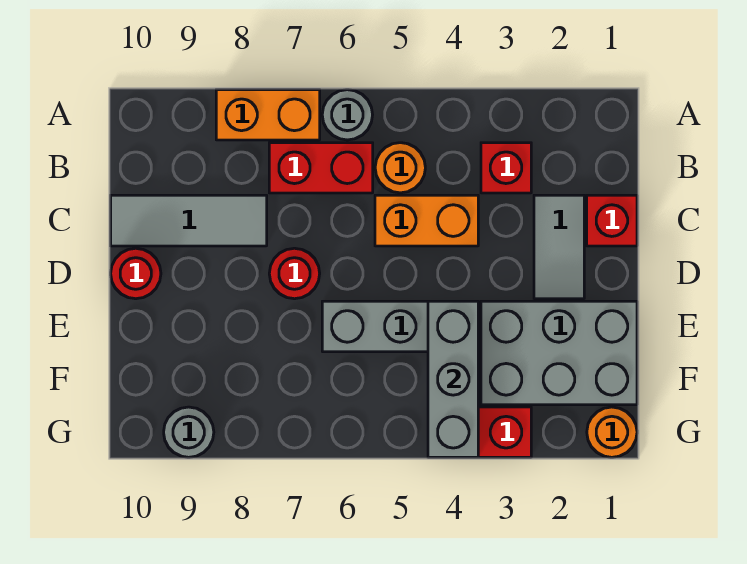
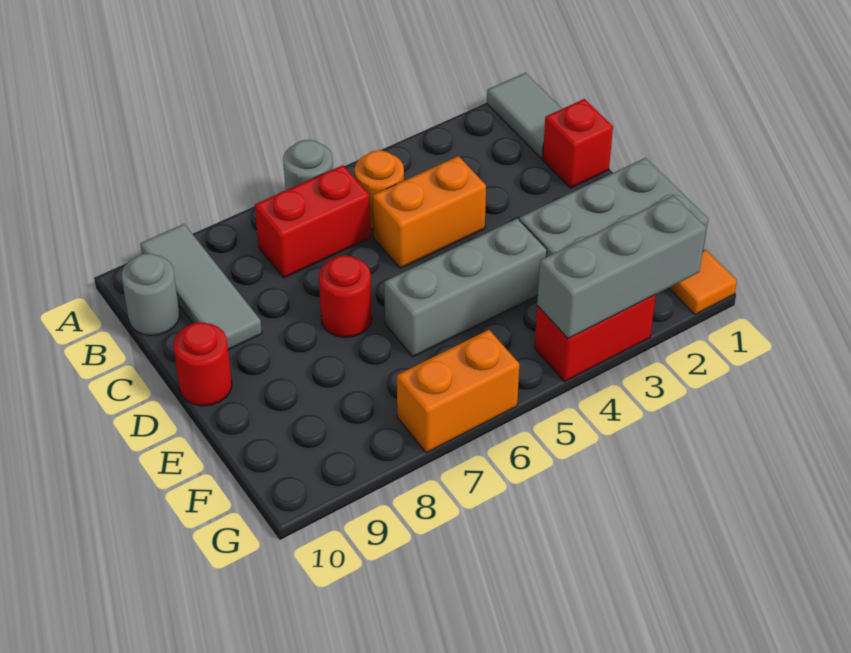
orange 1x2 brick [216,90,320,140] -> orange 1x2 brick moved to [397,330,519,453]
red 1x1 brick [481,143,531,193] -> none
grey 1x2 tile [534,195,584,299] -> grey 1x2 tile moved to [487,73,562,159]
grey 1x3 tile [111,195,267,246] -> grey 1x3 tile turned to [140,224,262,350]
grey 1x3 brick [428,301,478,457] -> grey 1x3 brick turned to [537,196,706,338]
orange 1x1 round brick [587,407,637,457] -> orange 1x1 tile [669,250,737,314]
grey 1x1 round brick [164,407,214,457] -> grey 1x1 round brick moved to [122,254,179,336]

